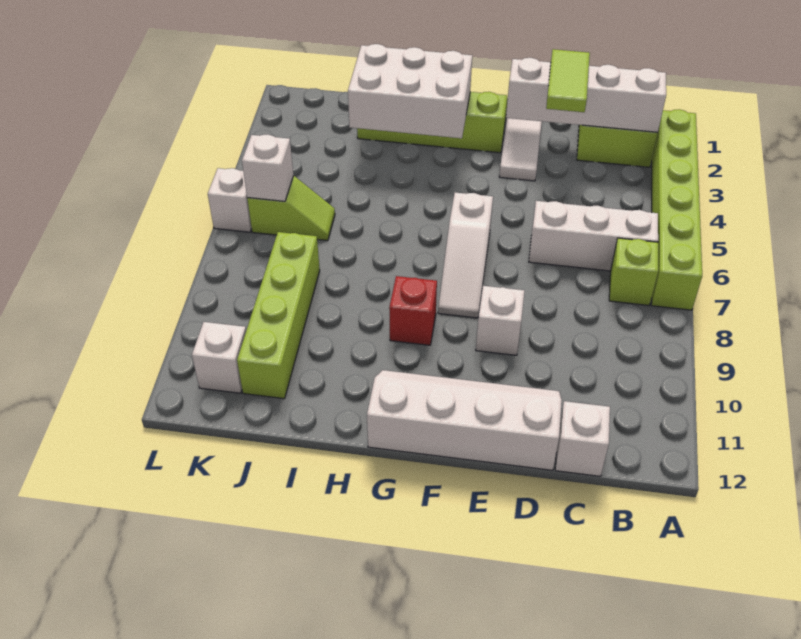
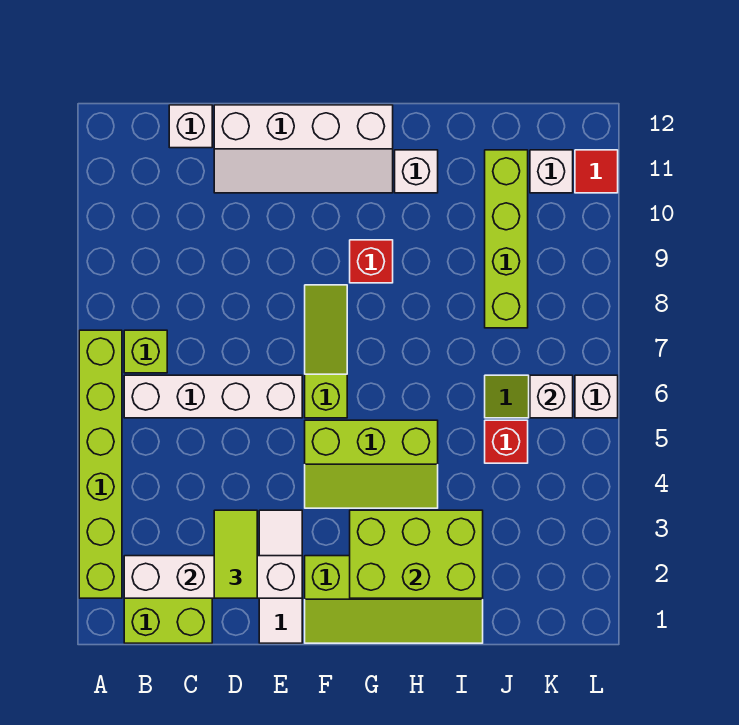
white 1x3 brick [529,201,658,271] -> white 1x4 brick [124,375,302,418]
white 1x1 brick [476,286,524,355] -> white 1x1 brick moved to [395,150,438,193]
none -> lime 2x3 slope [305,420,438,508]
white 1x3 slope [438,193,493,318] -> lime 1x3 slope [305,285,347,418]
white 2x3 brick [348,44,472,138] -> lime 2x3 brick [350,510,483,598]
none -> red 1x1 brick [485,420,528,463]
none -> red 1x1 tile [575,150,618,193]

